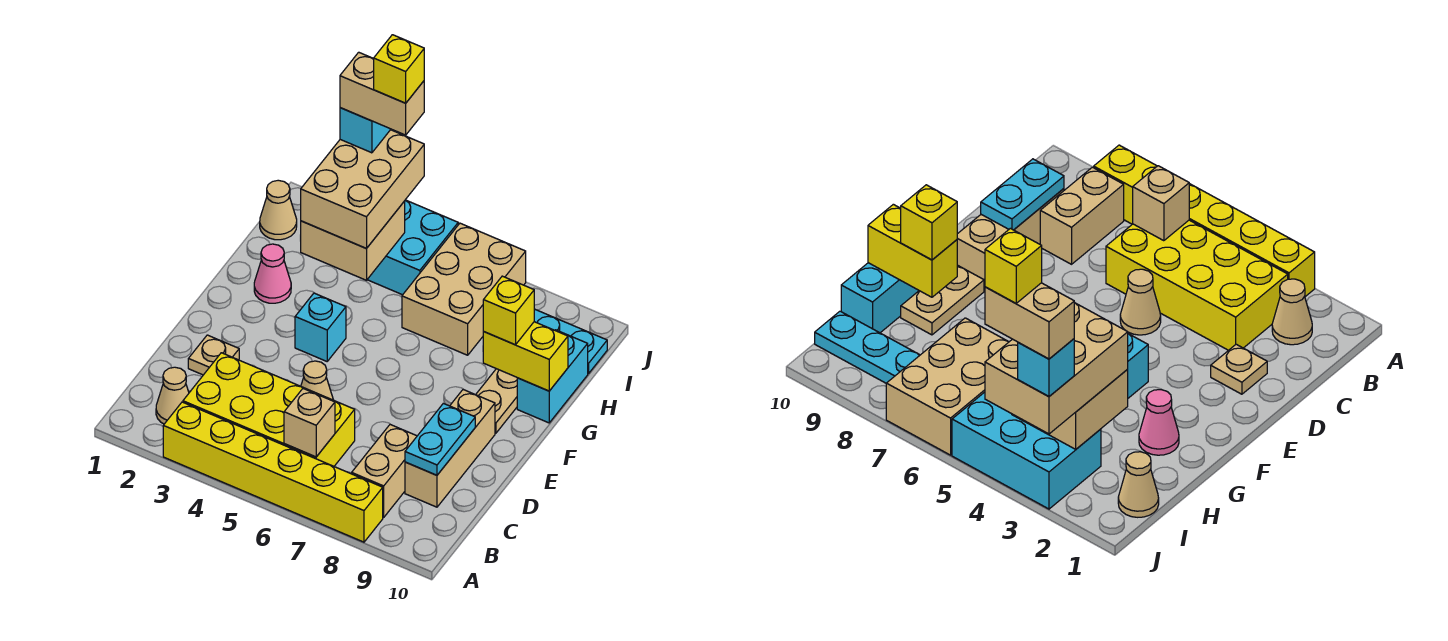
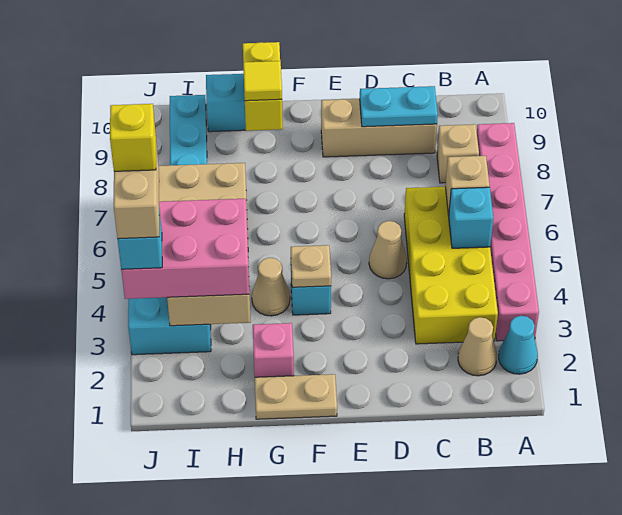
none -> cyan 1x1 cone [499,316,538,374]
yellow 1x6 brick [163,402,383,542] -> pink 1x6 brick [477,123,539,341]
none -> cyan 1x1 brick [449,187,493,248]
tan 1x2 brick [352,424,417,517] -> tan 1x1 brick [437,124,479,183]
tan 1x1 plate [188,335,239,375] -> tan 1x1 plate moved to [291,245,331,287]
tan 1x2 plate [476,369,517,433] -> tan 1x2 plate moved to [255,374,337,419]
pink 1x1 cone [254,244,291,303] -> pink 1x1 brick [253,323,294,377]
yellow 1x1 brick [483,276,534,345] -> yellow 1x1 tile [243,61,282,101]
tan 2x3 brick [301,130,424,249] -> pink 2x3 brick [121,199,249,299]
tan 1x1 cone [260,180,297,240] -> tan 1x1 cone moved to [252,258,290,316]

